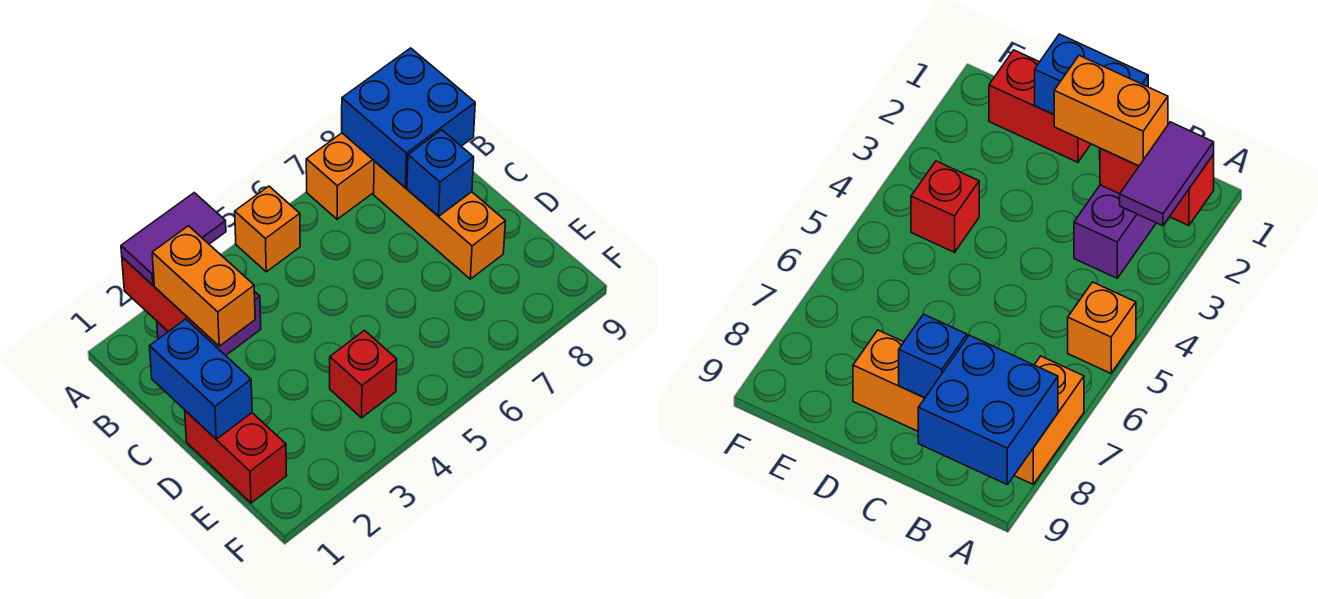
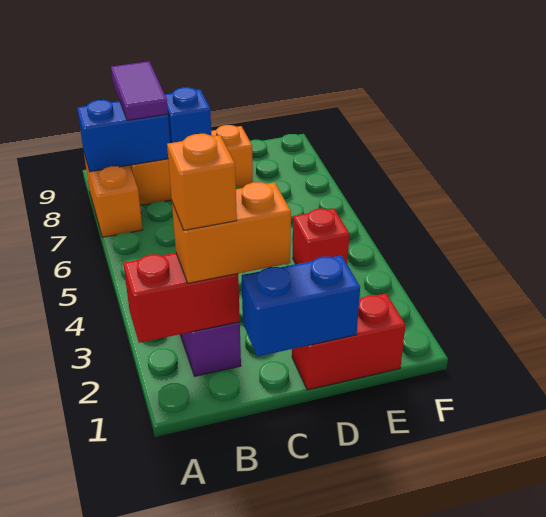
purple 1x2 tile [121,193,226,285] -> purple 1x2 tile moved to [111,61,168,120]
orange 1x1 brick [235,186,300,272] -> orange 1x1 brick moved to [167,134,237,230]
blue 2x2 brick [342,48,475,188] -> blue 1x2 brick [77,100,170,172]

